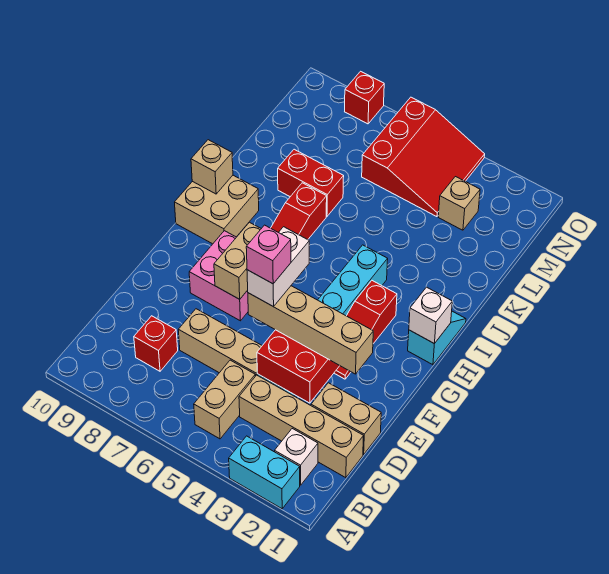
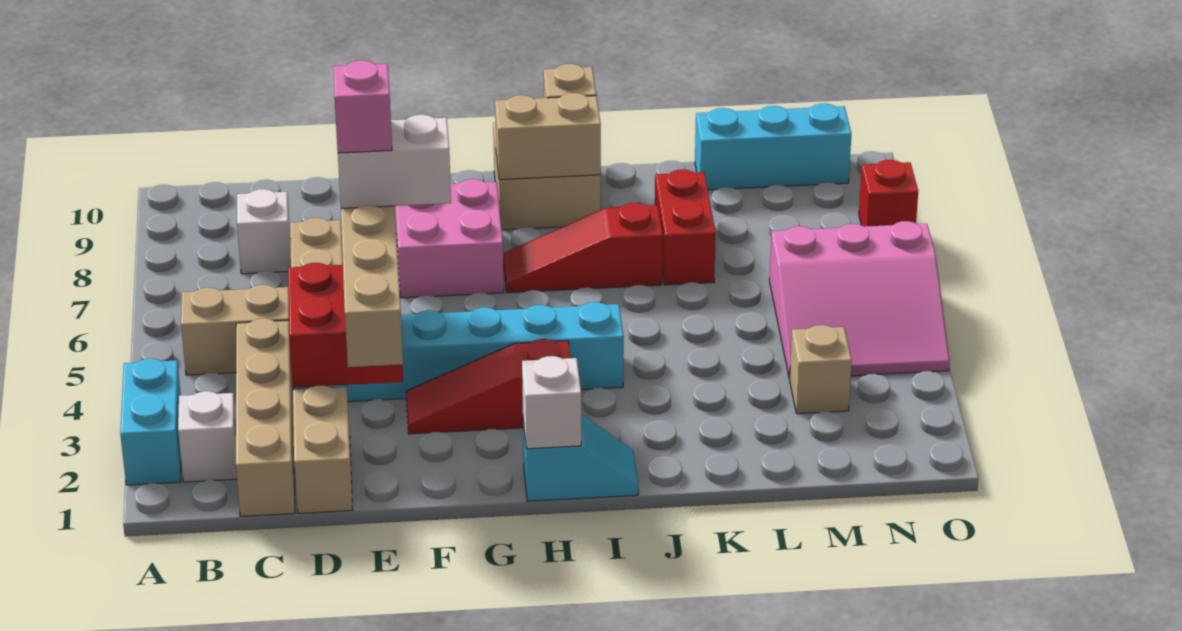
red 1x1 brick [134,316,178,371] -> white 1x1 brick [237,189,291,274]
tan 1x2 brick [214,222,261,299] -> tan 1x2 brick moved to [495,93,601,180]
none -> cyan 1x3 brick [695,103,851,190]
red 3x3 slope [362,97,485,217] -> pink 3x3 slope [769,221,950,379]

